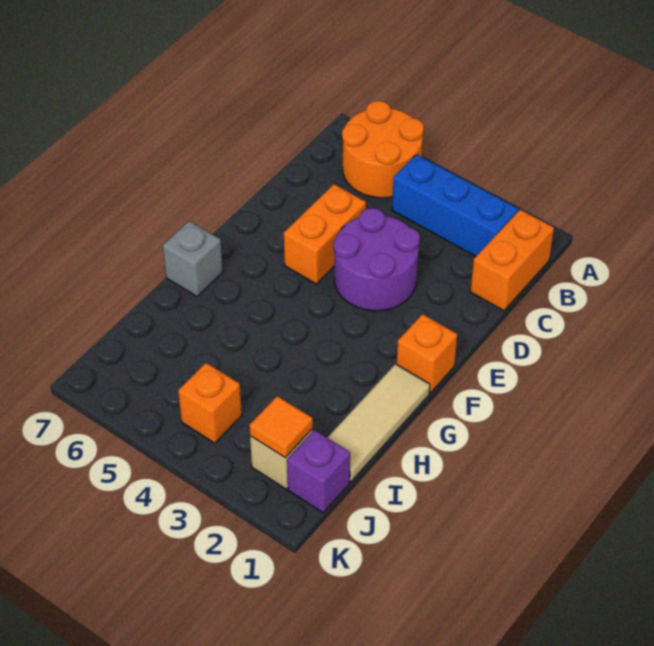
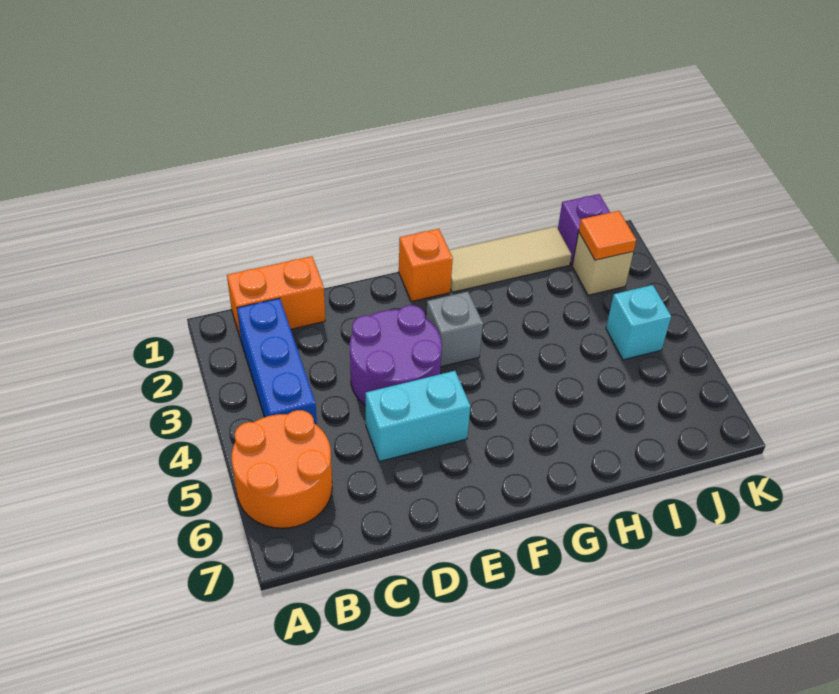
orange 1x2 brick [284,184,366,284] -> cyan 1x2 brick [366,371,470,462]
grey 1x1 brick [163,221,223,296] -> grey 1x1 brick moved to [426,292,483,367]
orange 1x1 brick [178,363,242,443] -> cyan 1x1 brick [606,285,671,360]

